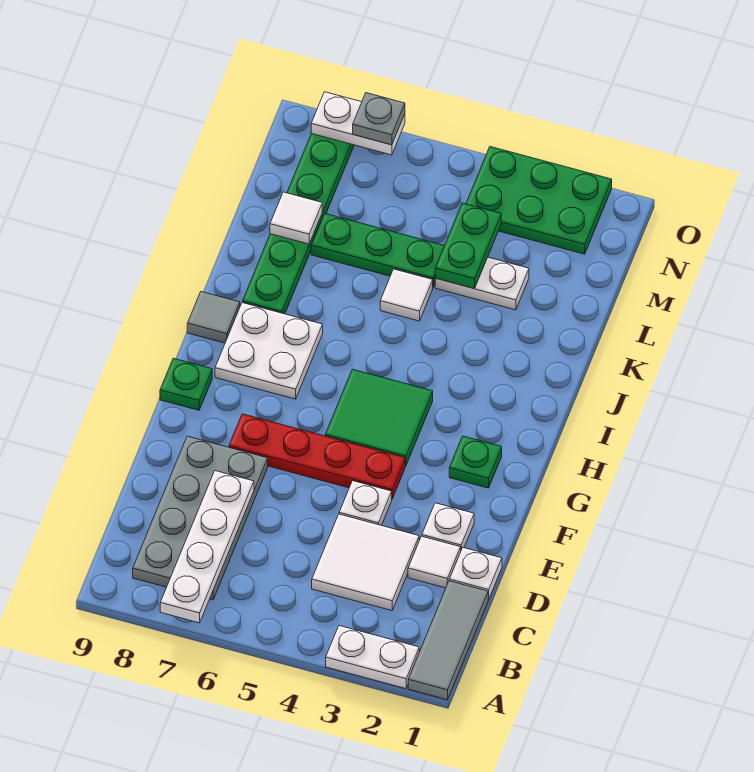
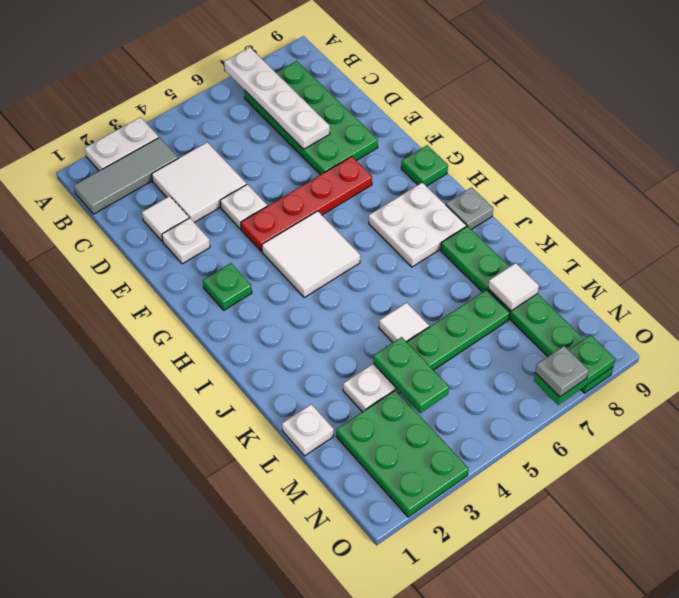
grey 1x3 tile [408,581,489,700] -> grey 1x3 tile turned to [74,138,178,214]
grey 2x4 plate [133,436,268,600] -> green 2x4 plate [244,61,378,175]
white 1x1 plate [449,548,502,599] -> white 1x1 plate moved to [282,404,334,456]
green 2x2 tile [325,369,433,466] -> white 2x2 tile [262,211,360,297]
grey 1x1 tile [187,292,240,343] -> grey 1x1 plate [446,187,493,230]
green 2x3 plate [466,147,612,254] -> green 2x3 plate turned to [336,390,468,517]
white 1x2 plate [311,92,405,155] -> green 1x2 plate [534,335,615,405]

